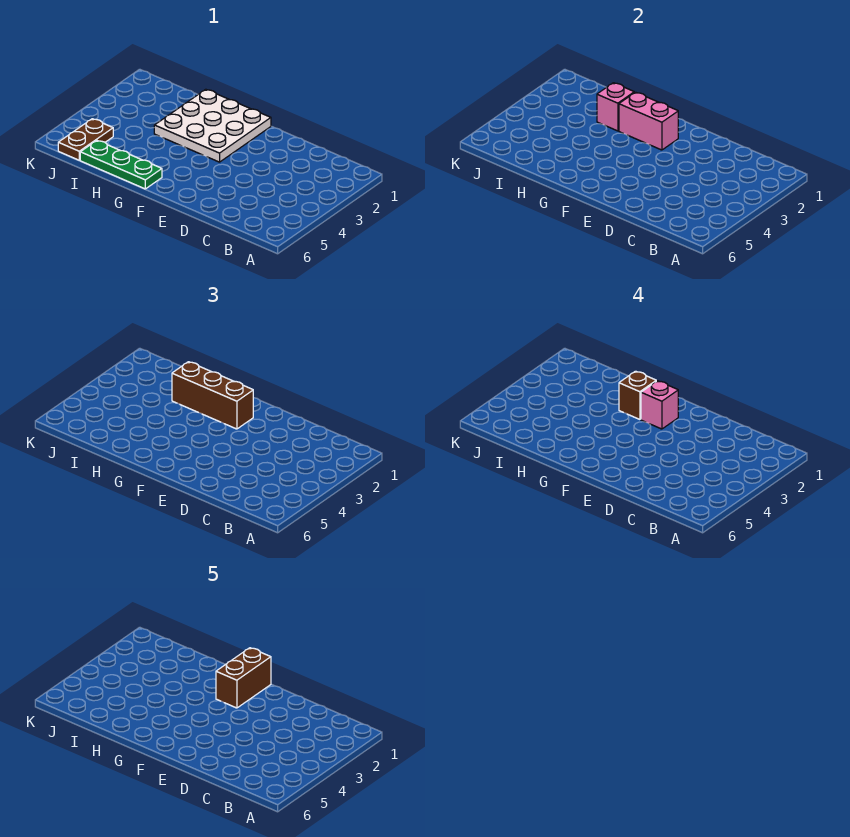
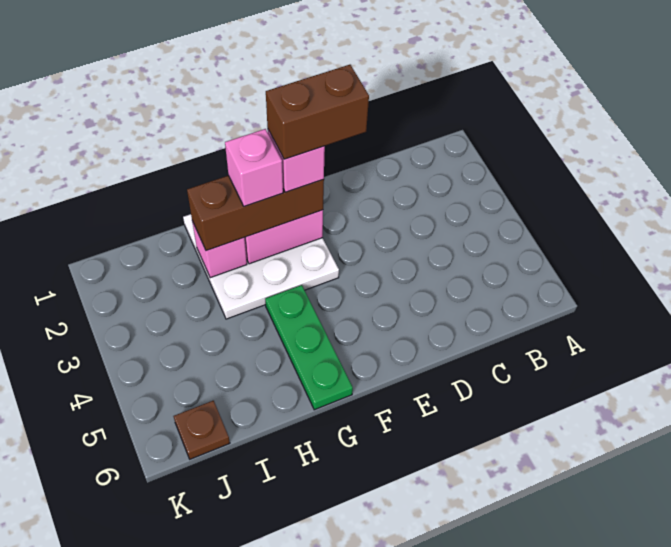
brown 1x2 brick [216,648,271,708] -> brown 1x2 brick turned to [266,65,369,159]
brown 1x1 brick [619,371,656,419] -> pink 1x1 brick [225,129,283,206]
green 1x3 plate [80,141,162,189] -> green 1x3 plate turned to [265,285,353,410]
brown 1x2 plate [58,119,113,160] -> brown 1x1 plate [173,401,230,459]

